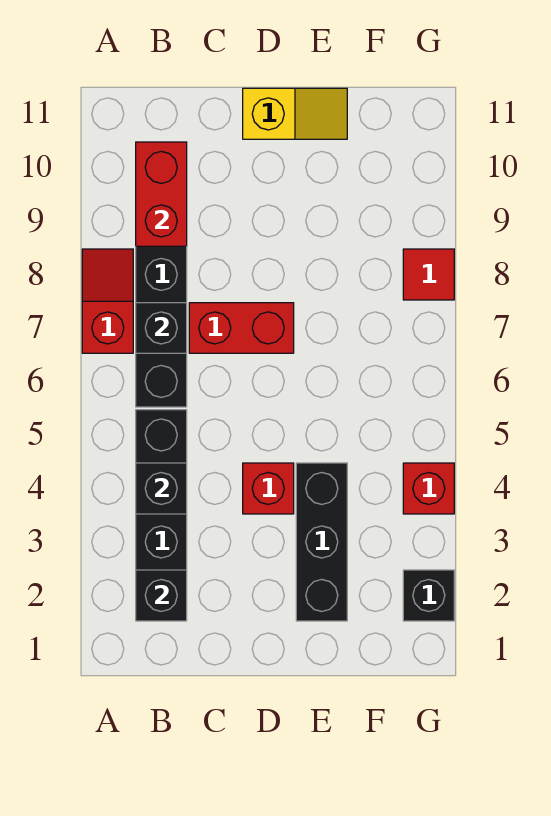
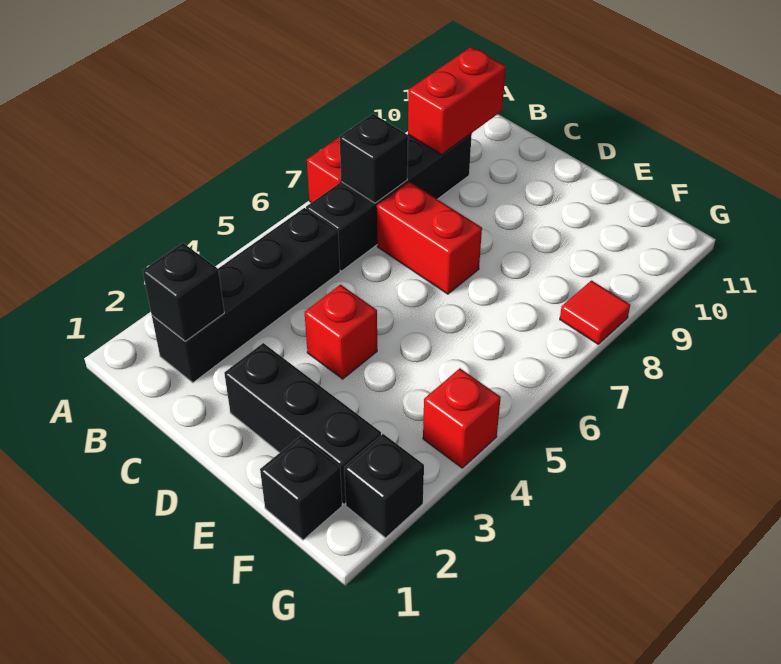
black 1x1 brick [136,463,187,514] -> black 1x1 brick moved to [260,436,342,540]
yellow 1x2 slope [243,88,347,139] -> none
black 1x3 brick [296,463,347,621] -> black 1x3 brick turned to [224,343,381,504]

